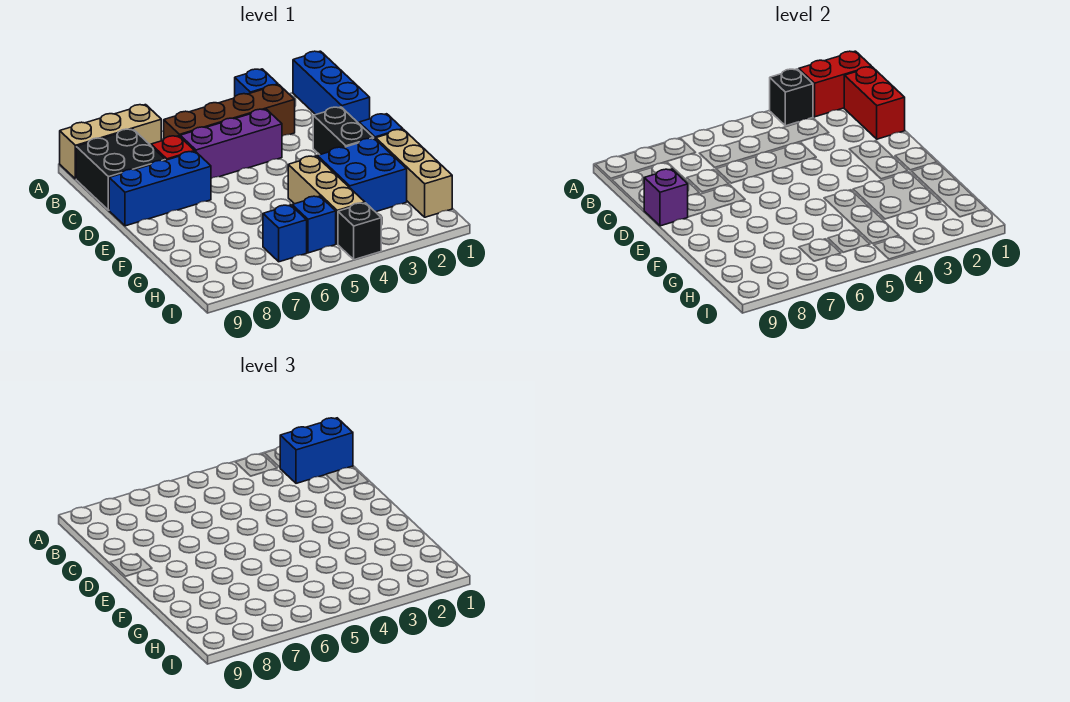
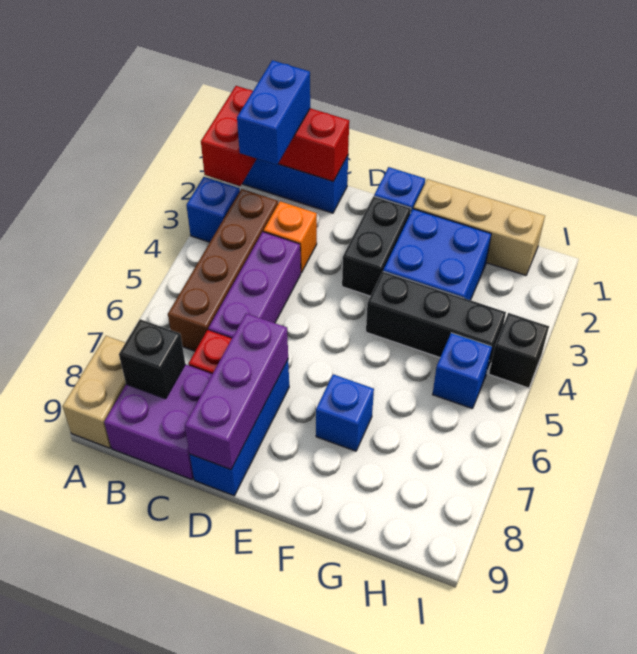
black 1x1 brick [770,69,813,126] -> black 1x1 brick moved to [119,319,185,399]
tan 1x3 brick [60,105,161,179] -> tan 1x2 brick [63,336,126,448]
black 2x2 brick [76,129,165,210] -> purple 2x2 brick [104,364,212,480]
none -> orange 1x1 brick [263,201,317,273]
black 1x2 brick [313,107,373,155] -> black 1x2 brick turned to [342,196,411,296]
purple 1x1 brick [644,169,688,226] -> purple 1x3 brick [185,313,288,469]
tan 1x3 brick [288,156,365,244] -> black 1x3 brick [366,272,506,372]
blue 1x1 brick [263,205,307,262] -> blue 1x1 brick moved to [316,374,374,451]

